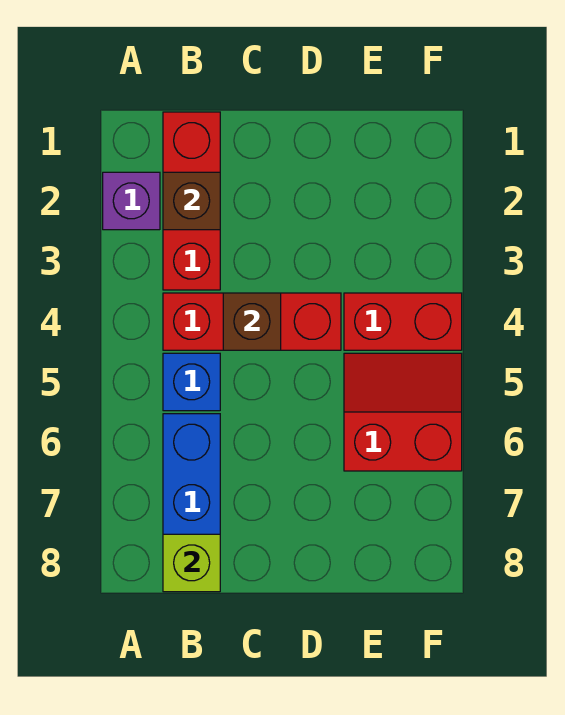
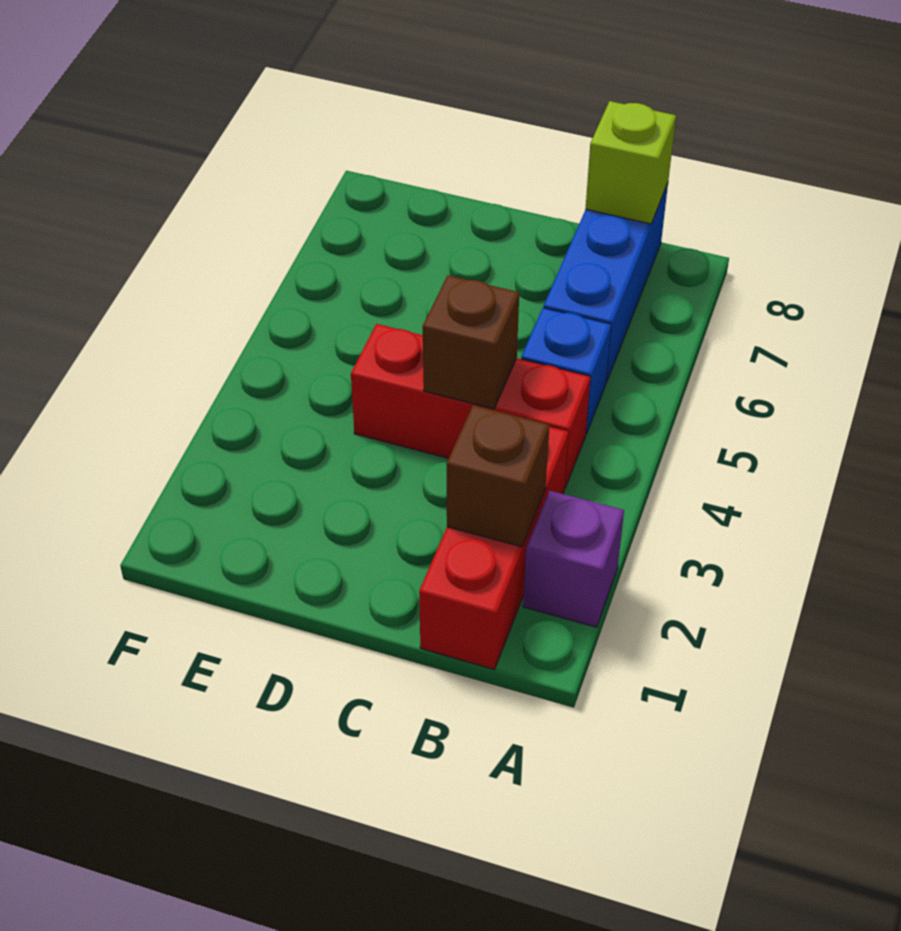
red 1x2 brick [344,293,462,350] -> none
red 2x2 slope [344,353,462,471] -> none

